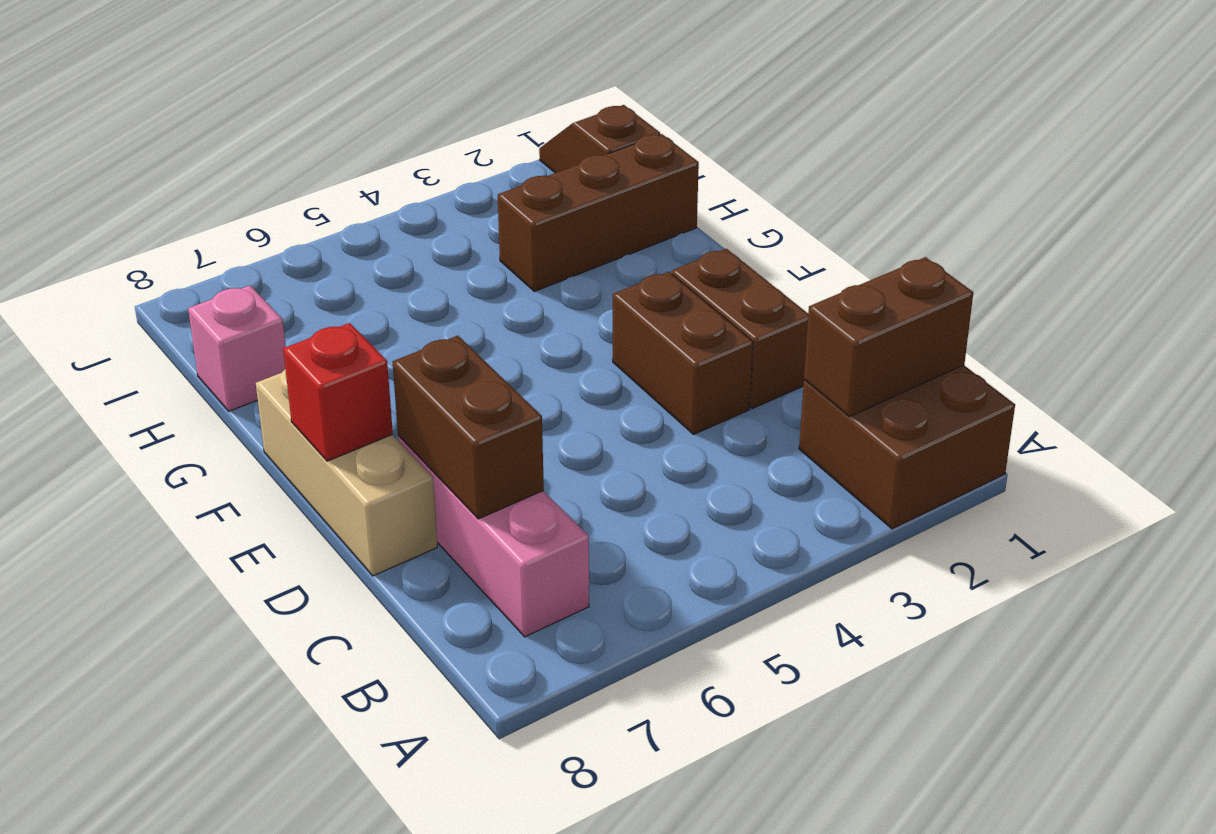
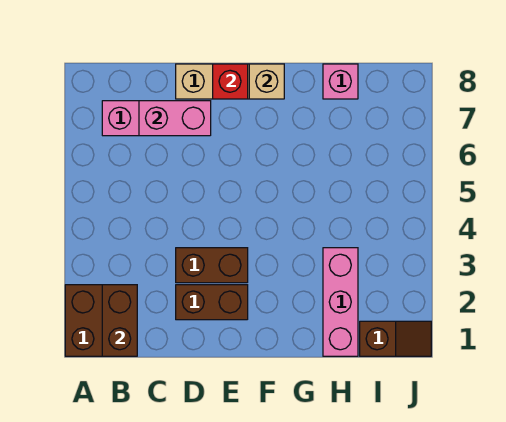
brown 1x2 brick [393,336,544,519] -> pink 1x2 brick [139,101,211,136]
none -> tan 1x1 brick [249,64,284,99]
brown 1x3 brick [498,134,699,291] -> pink 1x3 brick [323,248,358,356]

